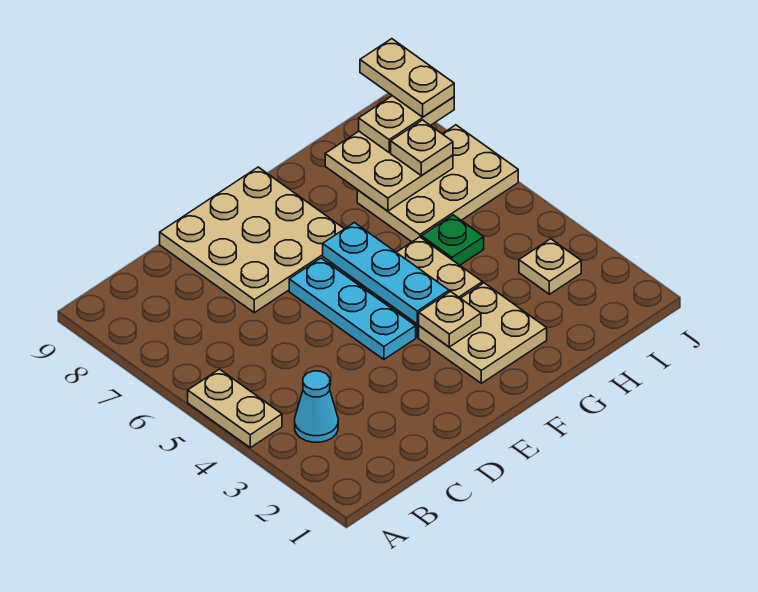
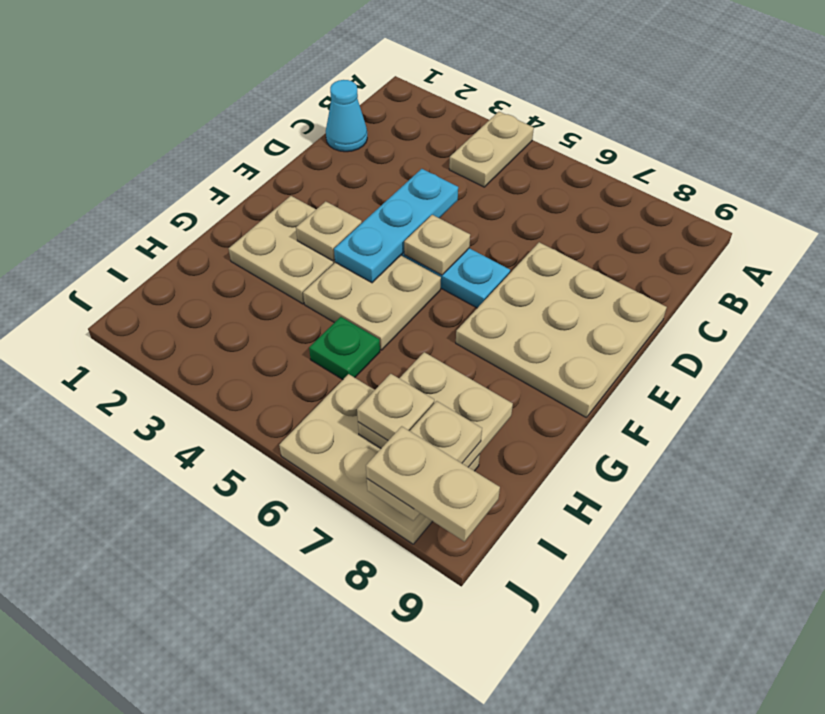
tan 1x2 plate [188,369,282,448] -> tan 1x2 plate turned to [449,112,534,187]
cyan 1x1 cone [295,371,338,442] -> cyan 1x1 cone moved to [326,80,367,152]
cyan 1x3 plate [323,223,449,324] -> cyan 1x3 plate turned to [334,169,458,283]
tan 2x3 plate [357,125,518,242] -> tan 2x3 plate turned to [279,374,480,544]
tan 1x1 plate [519,239,581,294] -> tan 1x1 plate moved to [404,215,470,275]

